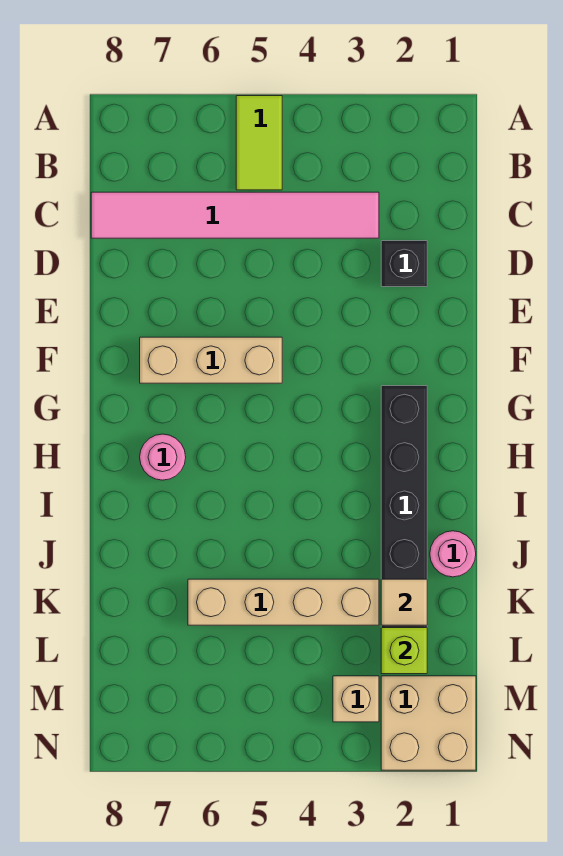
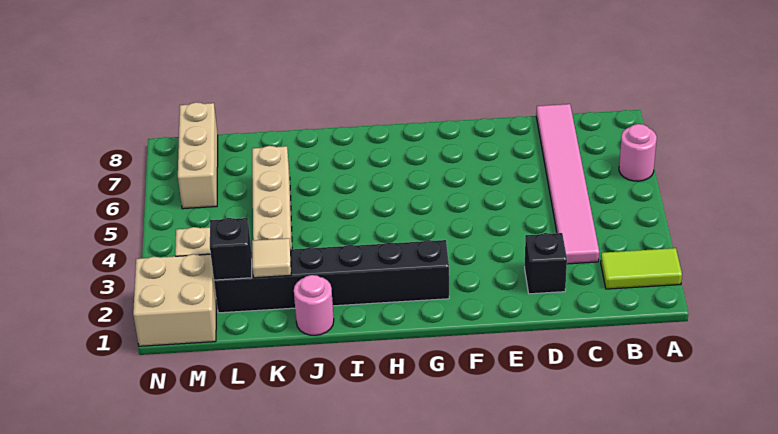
lime 1x2 tile [236,96,282,190] -> lime 1x2 tile moved to [601,248,682,289]
tan 1x3 brick [140,337,282,383] -> tan 1x3 brick moved to [178,102,218,209]
pink 1x1 round brick [140,434,186,480] -> pink 1x1 round brick moved to [619,124,657,181]
lime 1x1 brick [381,628,427,674] -> black 1x1 brick [210,218,252,280]

